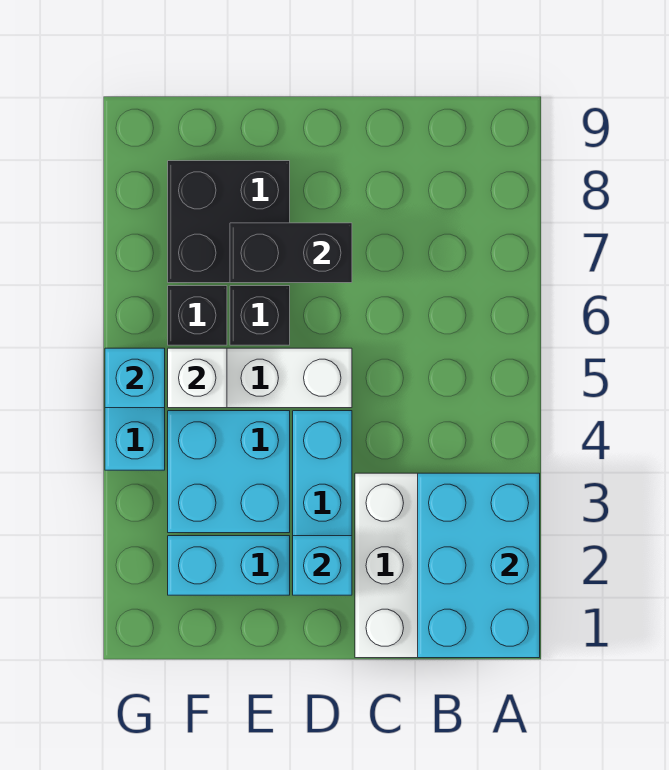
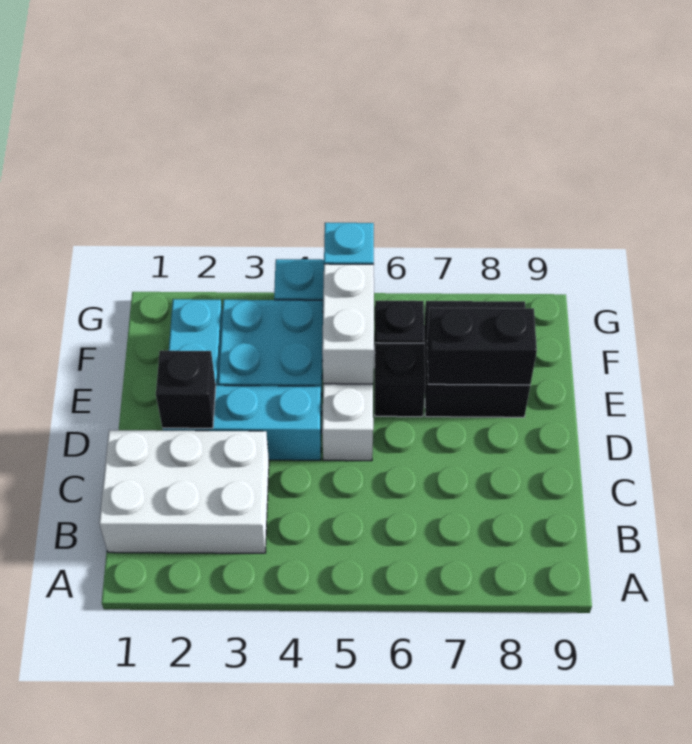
cyan 2x3 brick [418,473,540,658] -> none
cyan 1x1 brick [293,536,352,595] -> black 1x1 brick [156,351,216,428]
black 1x2 brick [230,223,352,283] -> black 1x2 brick turned to [427,308,537,385]
white 1x1 brick [168,348,227,408] -> white 1x2 brick [322,264,374,384]

